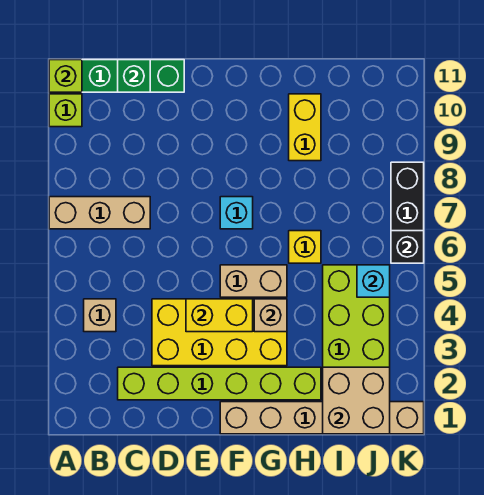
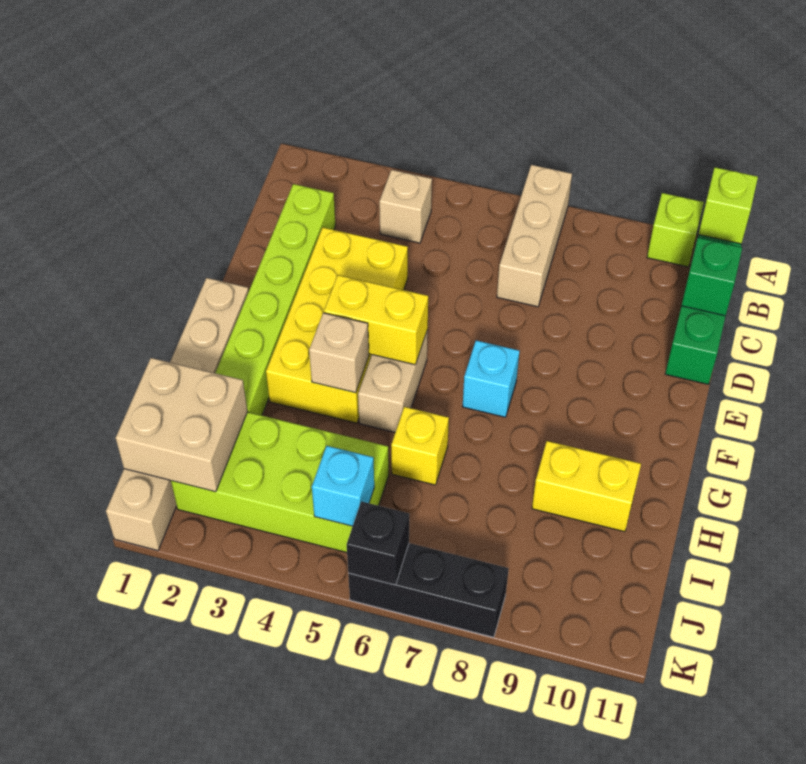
yellow 1x2 brick [186,299,253,332] -> yellow 1x2 brick turned to [324,275,428,365]

